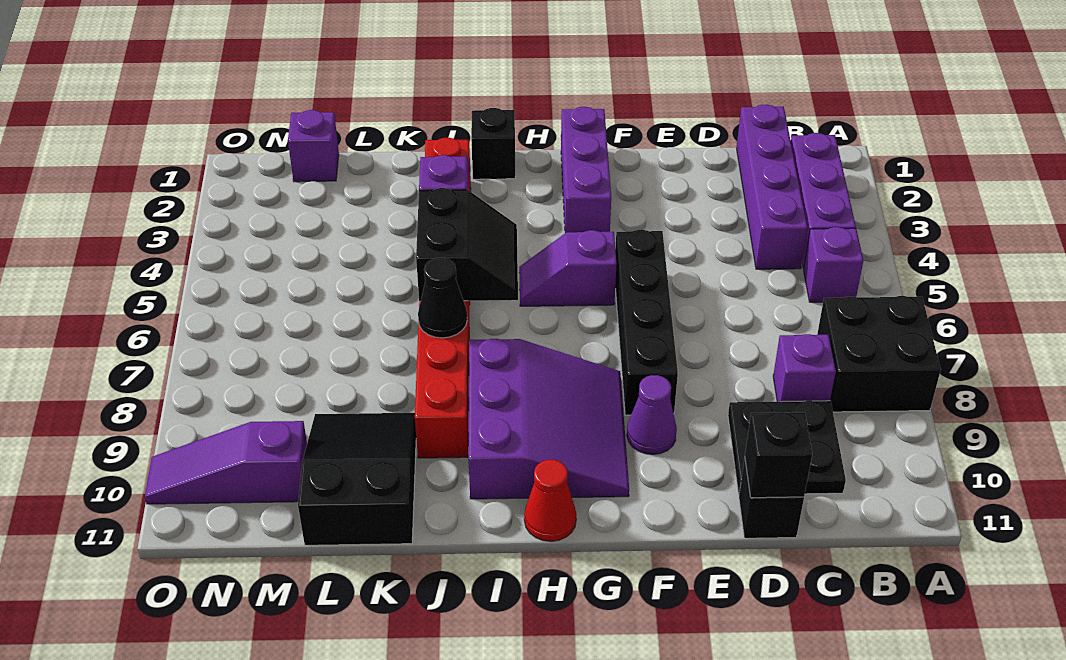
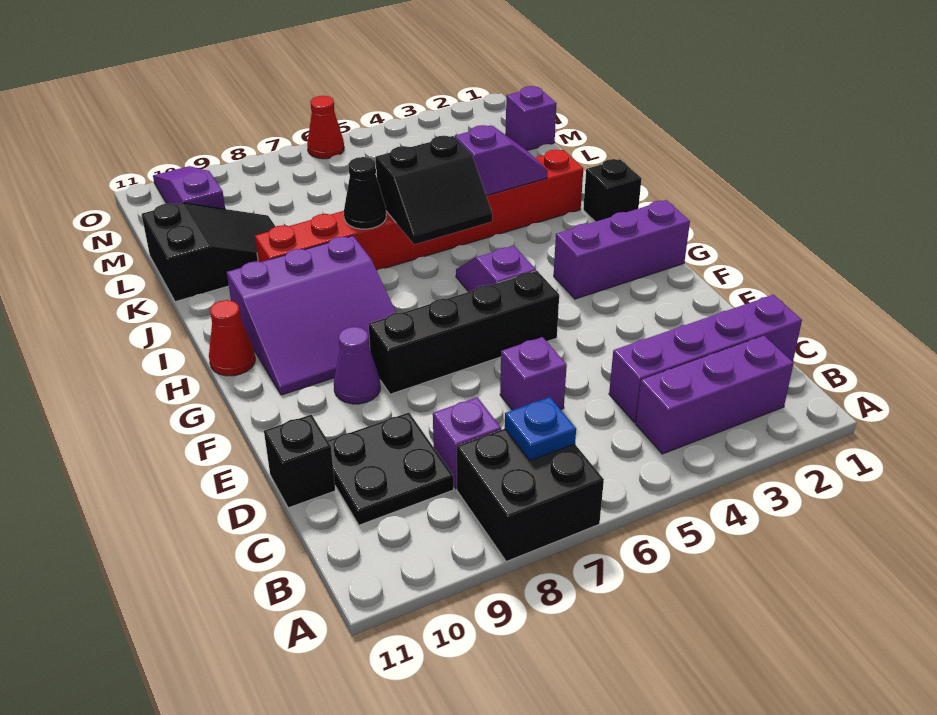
purple 1x1 brick [803,227,864,302] -> purple 1x1 brick moved to [500,337,567,410]
none -> blue 1x1 plate [505,397,576,460]
black 1x1 brick [745,412,812,498] -> none
none -> red 1x1 cone [307,96,344,159]

